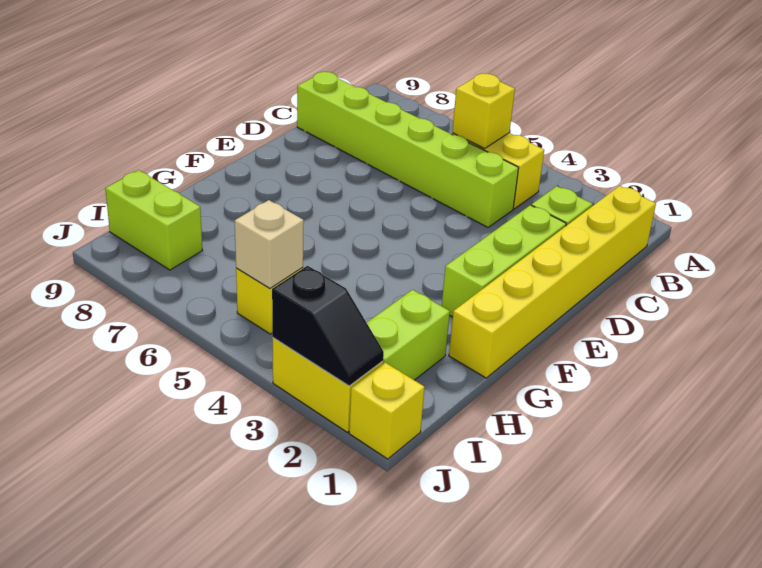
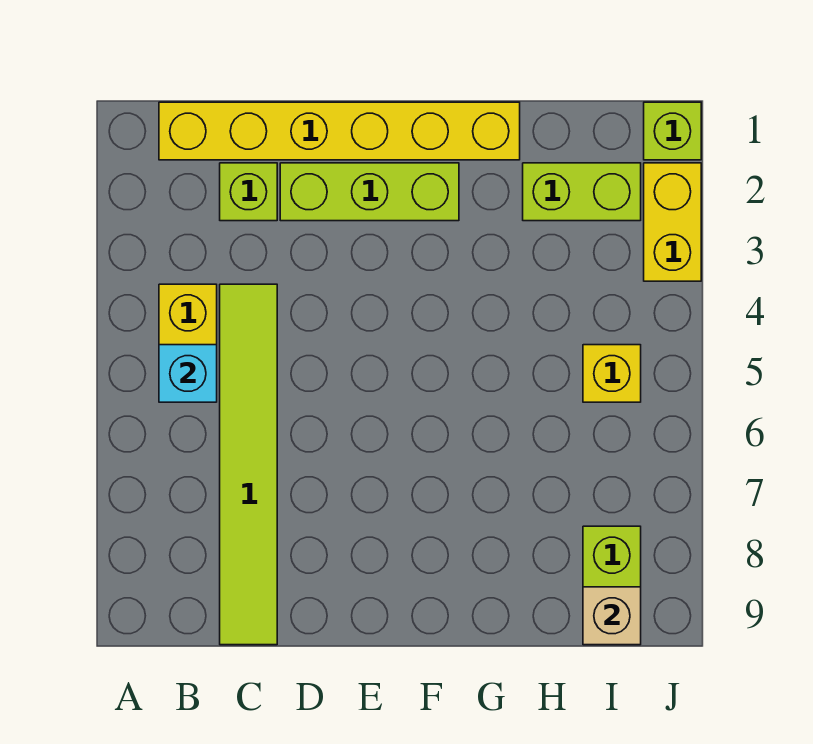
yellow 1x1 brick [452,74,515,149] -> cyan 1x1 brick [159,345,217,402]
lime 1x6 brick [297,72,519,227] -> lime 1x6 tile [220,284,277,645]
tan 1x1 brick [235,200,304,288] -> tan 1x1 brick moved to [583,587,641,645]
yellow 1x1 brick [349,362,425,459] -> lime 1x1 brick [644,102,701,160]
black 1x2 slope [272,266,384,386] -> none

